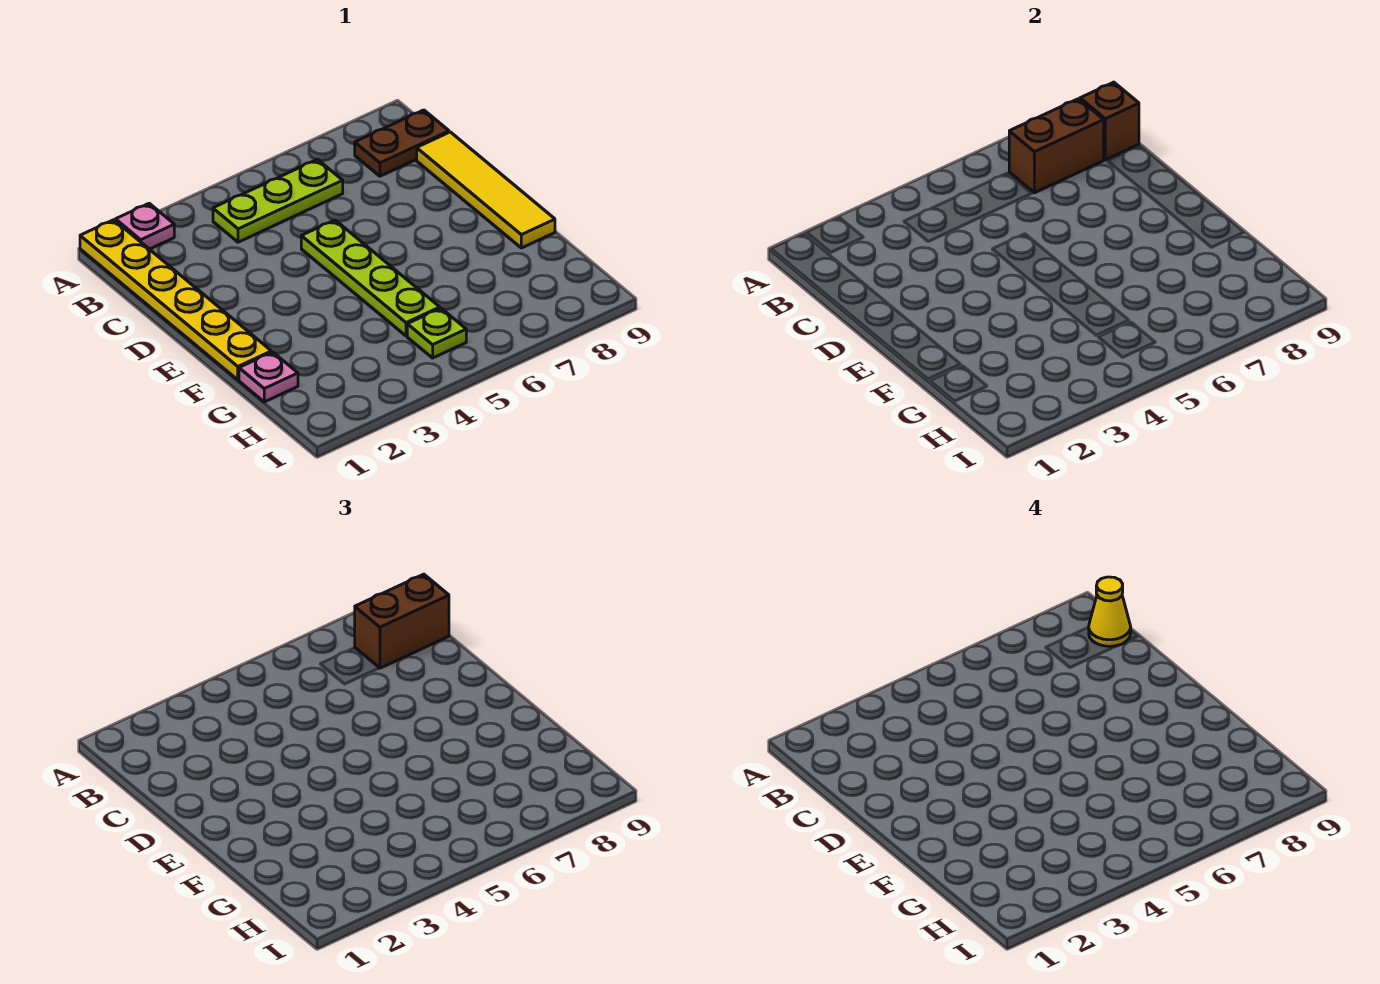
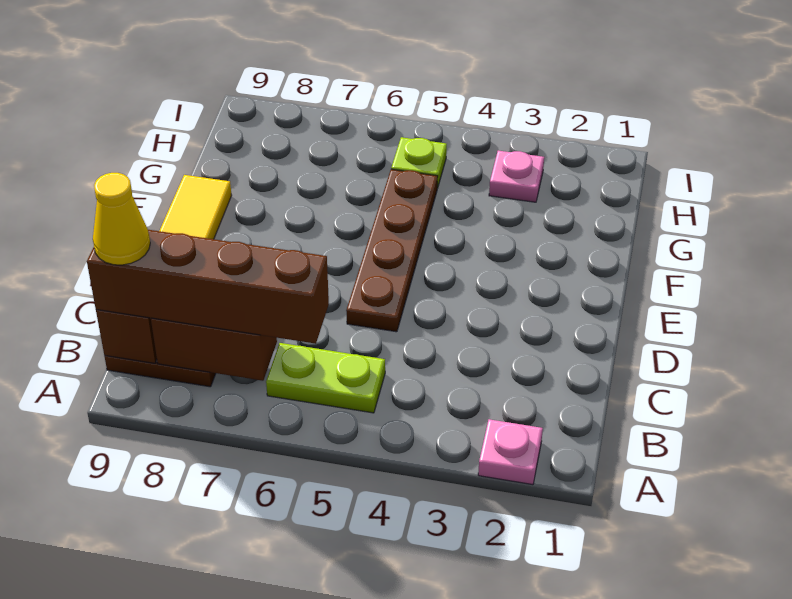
yellow 1x6 plate [80,220,271,380] -> none
lime 1x3 plate [213,159,343,242] -> lime 1x2 plate [266,343,385,413]
brown 1x2 brick [355,574,449,668] -> brown 1x4 brick [87,230,329,344]
lime 1x4 plate [301,220,440,336] -> brown 1x4 plate [346,169,438,332]
pink 1x1 plate [239,352,298,402] -> pink 1x1 plate moved to [489,151,544,202]

